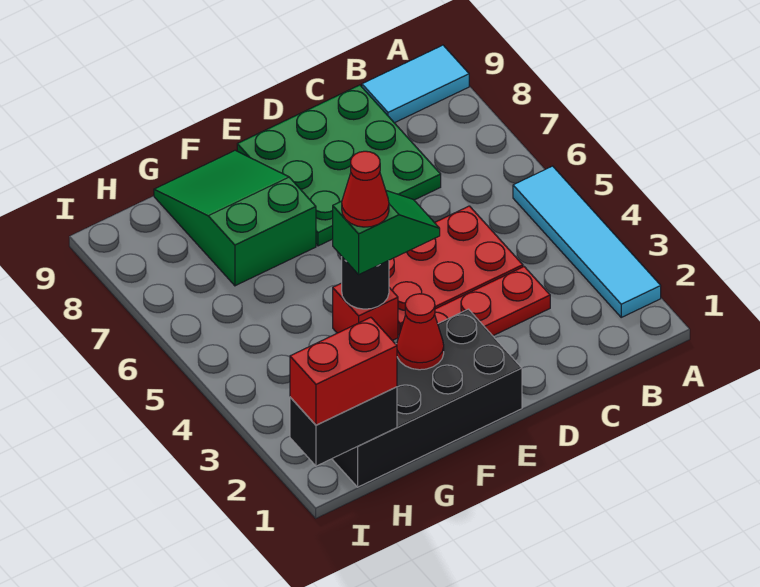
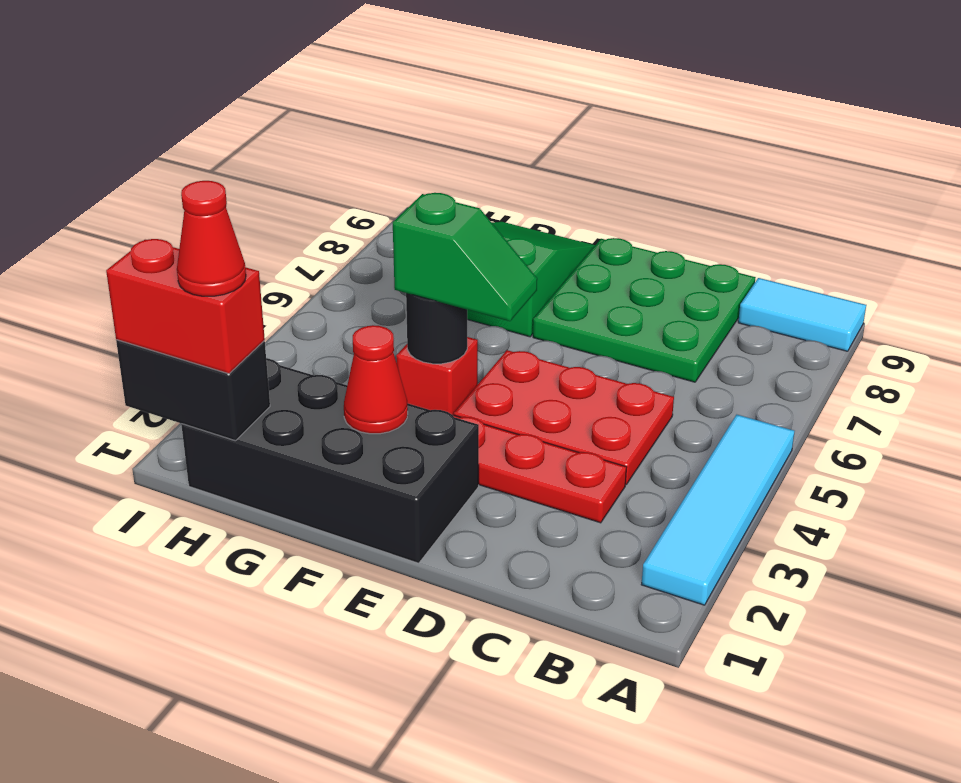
red 1x1 cone [342,151,389,227] -> red 1x1 cone moved to [177,181,246,296]

